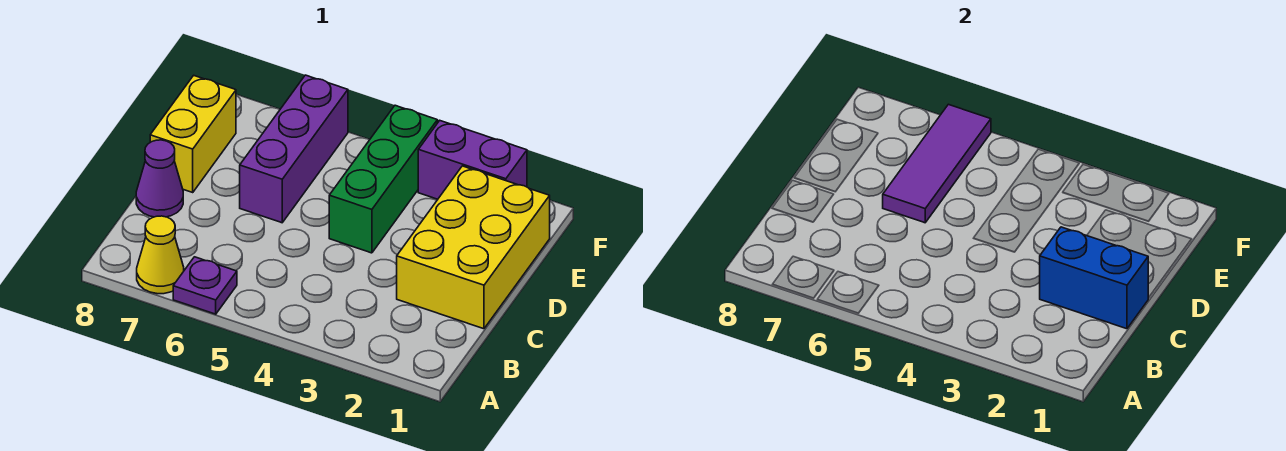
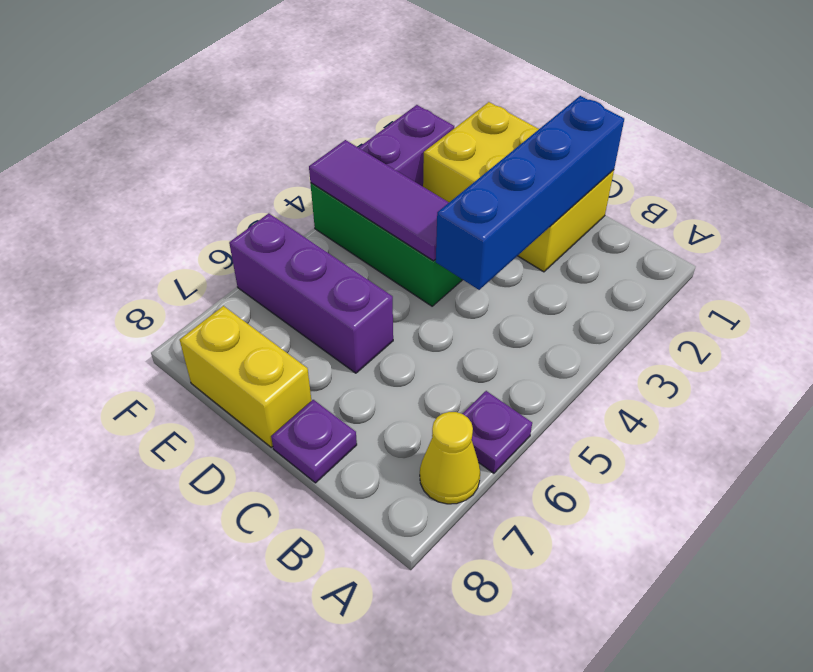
blue 1x2 brick [1040,227,1148,329] -> blue 1x4 brick [435,96,624,290]
purple 1x1 cone [136,140,183,217] -> purple 1x1 plate [271,400,357,483]
purple 1x3 tile [883,104,991,223] -> purple 1x3 tile moved to [309,140,449,261]

